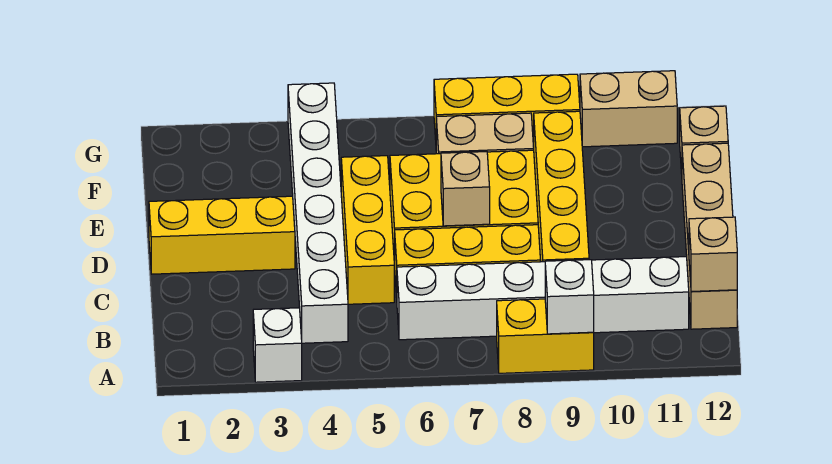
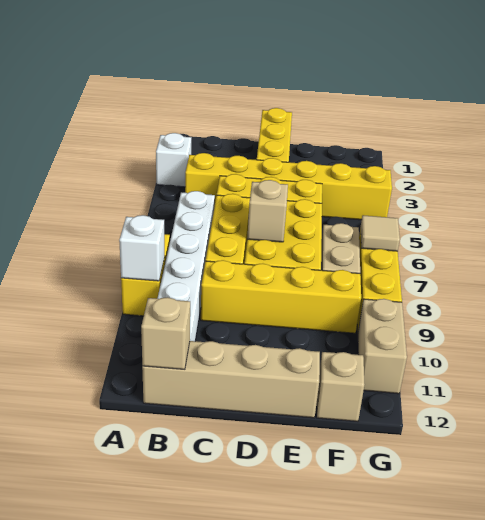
white 1x6 brick [288,83,348,343] -> yellow 1x6 brick [185,153,392,220]
none -> tan 1x1 tile [361,215,400,251]

